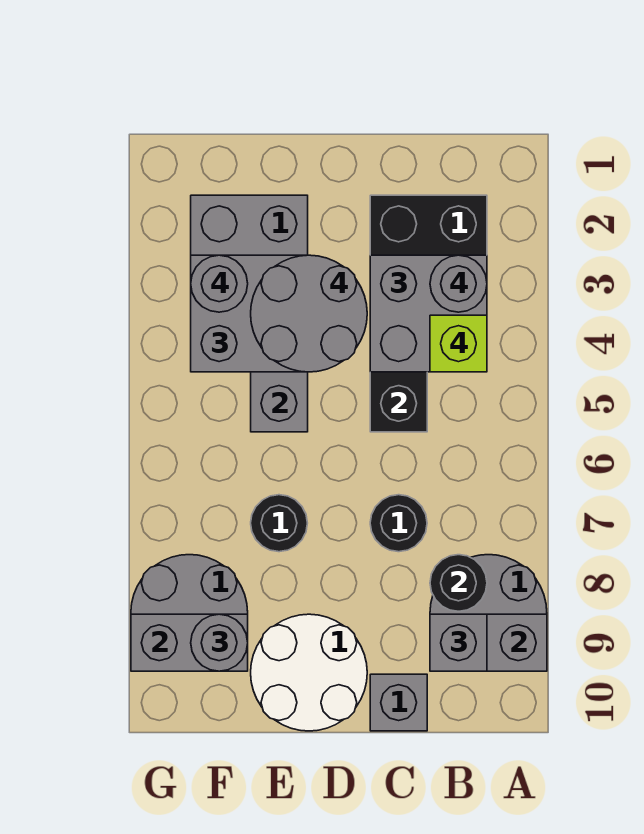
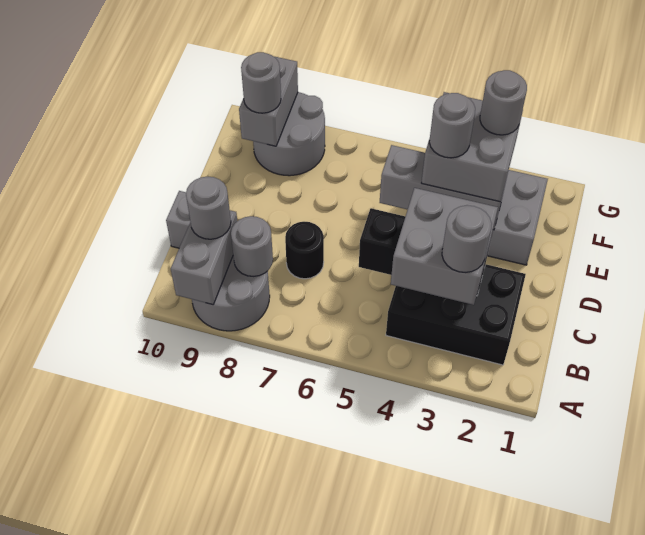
lime 1x1 brick [430,315,487,372] -> none
black 1x1 round brick [430,555,487,611] -> grey 1x1 round brick [231,216,273,276]
grey 1x1 brick [430,614,487,671] -> grey 1x1 round brick [186,177,231,239]
grey 2x2 round brick [251,255,367,372] -> grey 1x1 round brick [429,93,475,158]
white 2x2 round brick [251,614,367,731] -> none
black 1x1 round brick [251,495,307,552] -> none

